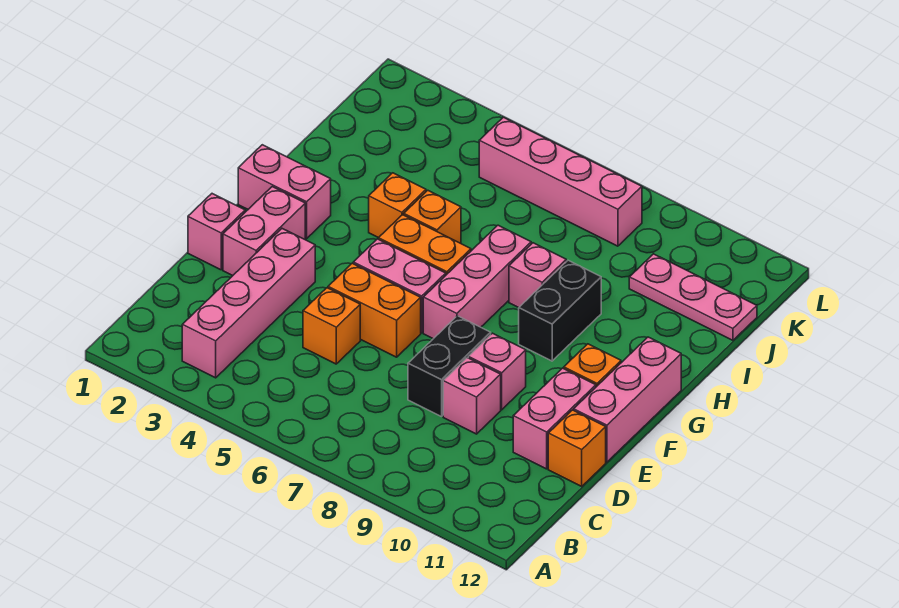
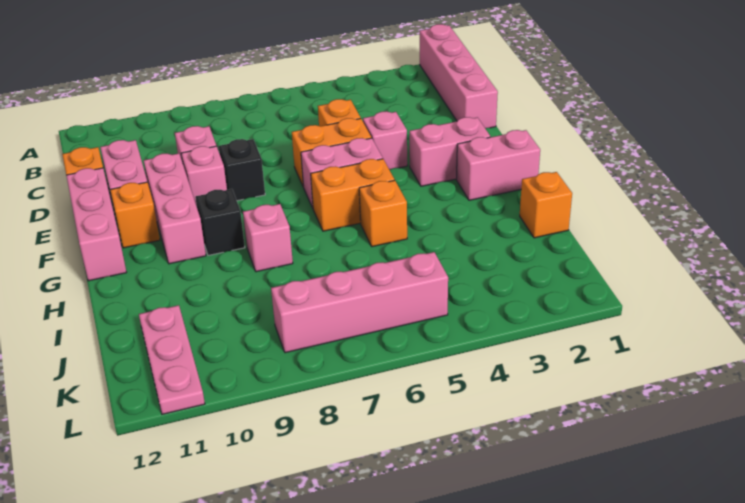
pink 1x4 brick [182,229,315,378] -> pink 1x4 brick moved to [420,24,498,128]
black 1x2 brick [408,316,491,417] -> black 1x1 brick [219,139,265,201]
pink 1x1 brick [188,194,245,270] -> pink 1x1 brick moved to [363,111,407,170]
pink 1x2 brick [223,187,305,276] -> pink 1x2 brick turned to [409,117,490,186]
pink 1x3 brick [423,225,531,339] -> pink 1x3 brick moved to [143,153,206,264]
black 1x2 brick [519,260,601,361] -> black 1x1 brick [195,189,245,255]
orange 1x1 brick [369,173,426,238] -> orange 1x1 brick moved to [520,172,572,238]
pink 1x3 plate [629,254,757,340] -> pink 1x3 plate turned to [139,305,205,414]

